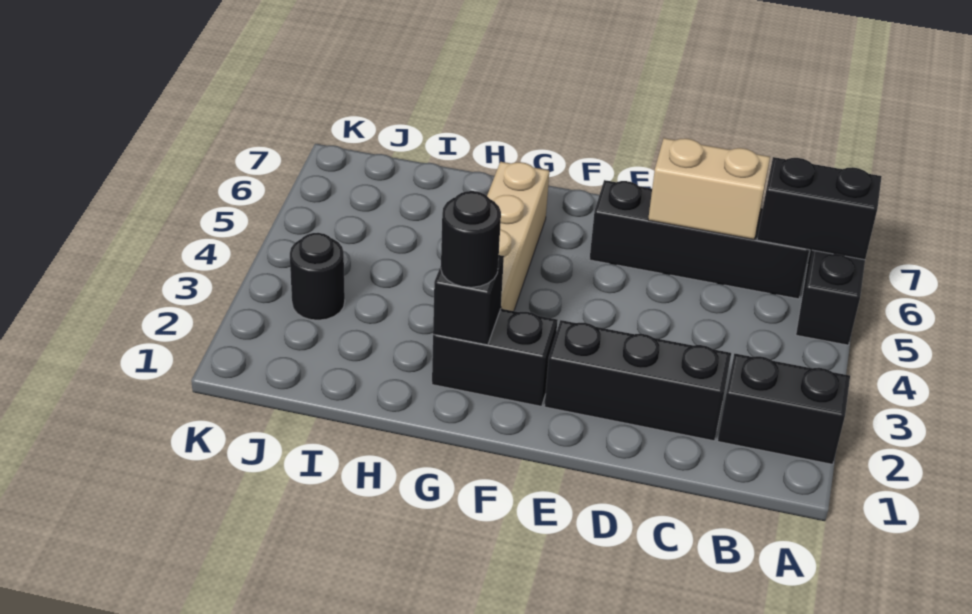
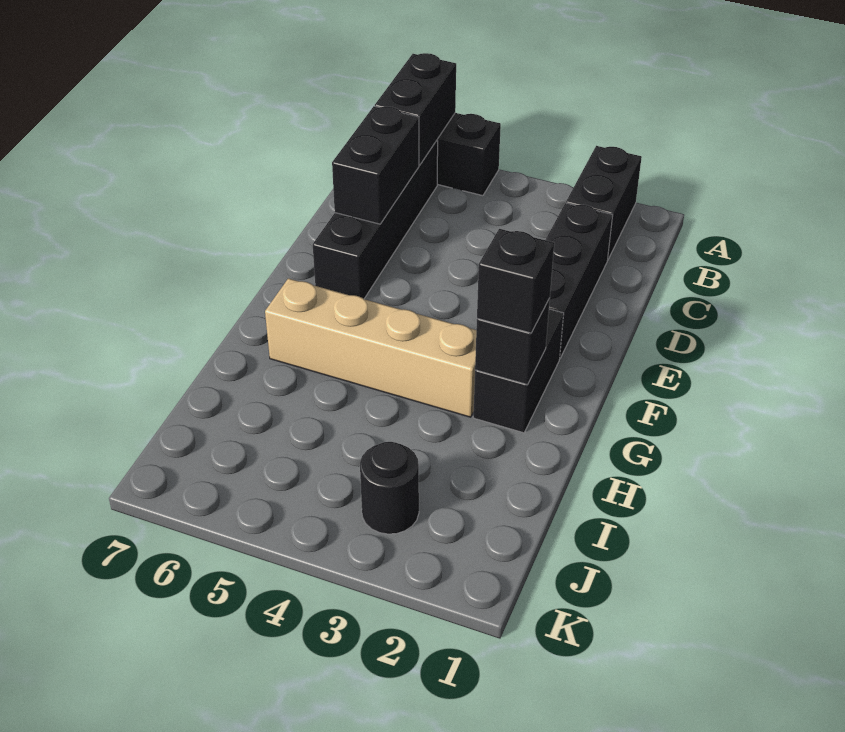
tan 1x2 brick [648,138,770,240] -> black 1x2 brick [332,106,419,224]
black 1x1 round brick [441,191,501,287] -> black 1x1 brick [477,229,554,333]

